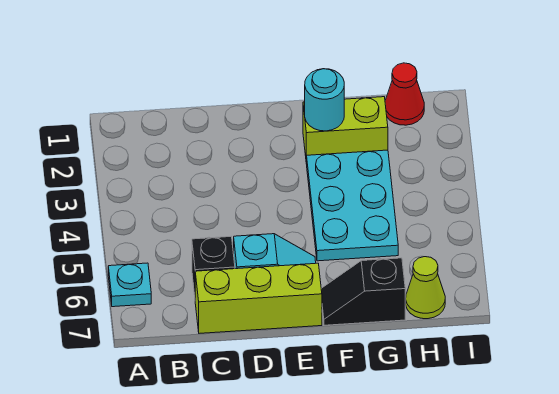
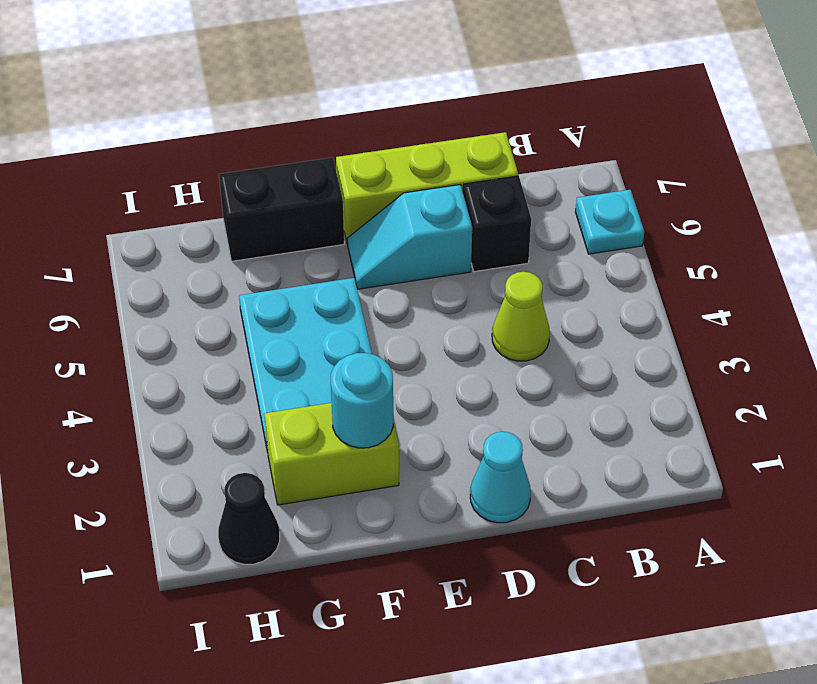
none -> cyan 1x1 cone [470,432,531,523]
black 1x2 slope [321,258,405,325] -> black 1x2 brick [219,157,344,261]
red 1x1 cone [385,63,424,125] -> black 1x1 cone [218,473,280,564]
lime 1x1 cone [406,257,445,319] -> lime 1x1 cone moved to [492,272,550,361]

